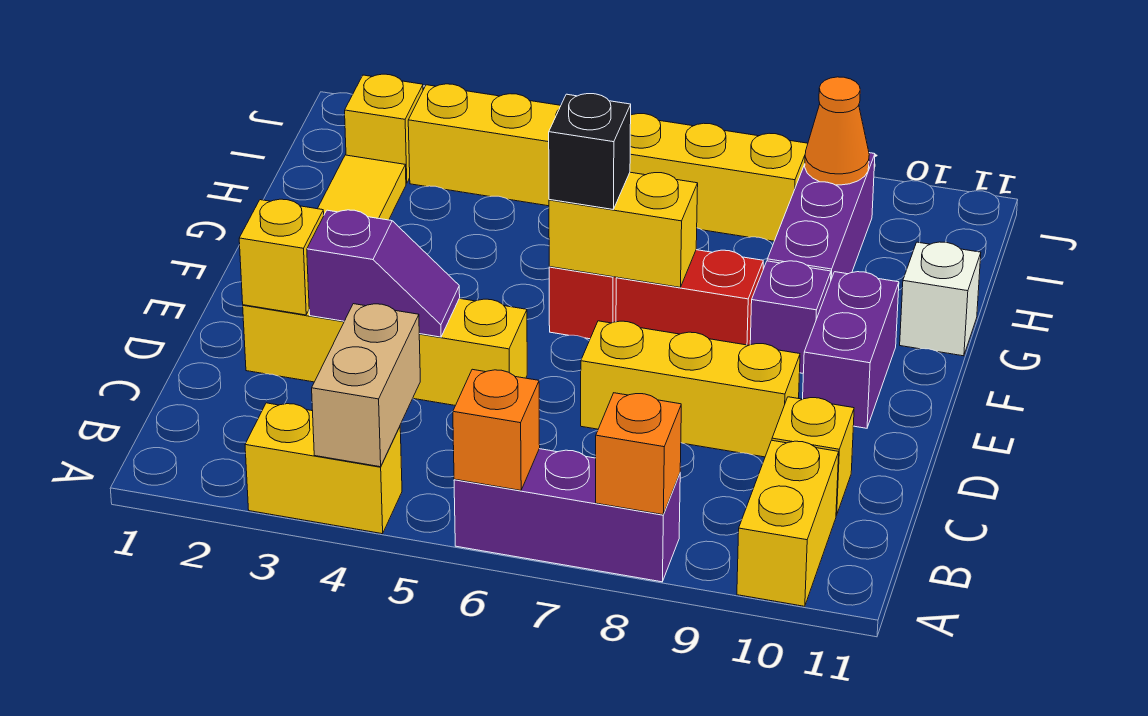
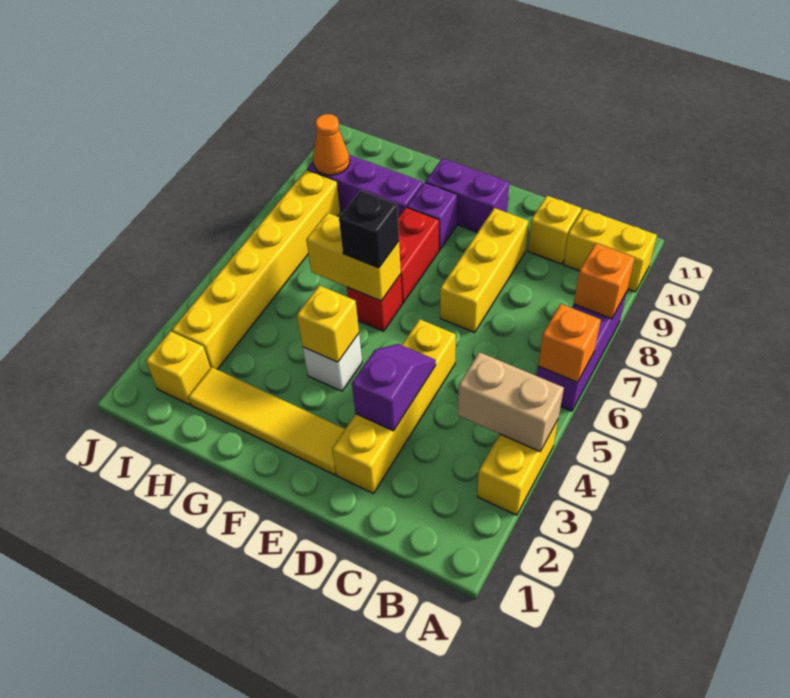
yellow 1x1 brick [239,199,324,315] -> yellow 1x1 brick moved to [297,285,359,362]
yellow 1x2 brick [549,172,698,287] -> yellow 1x2 brick turned to [306,213,401,301]
white 1x1 brick [900,242,981,356] -> white 1x1 brick moved to [303,334,362,391]

